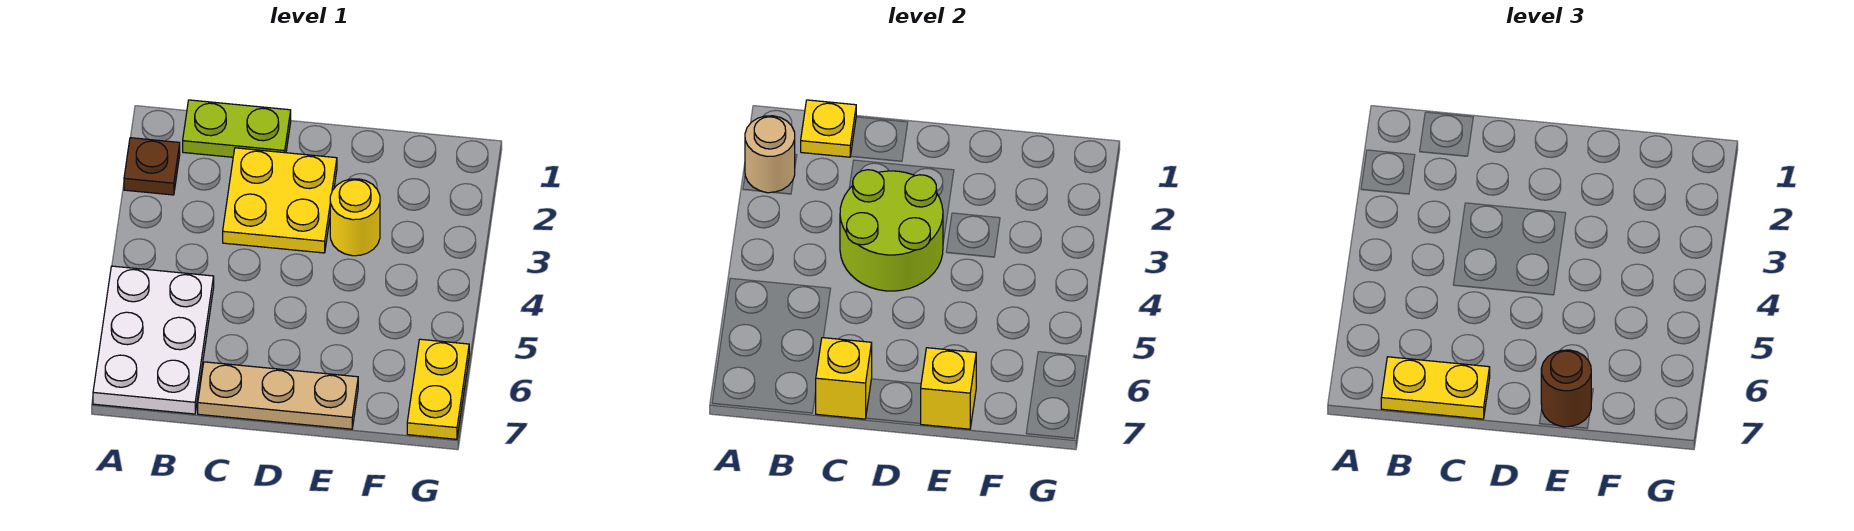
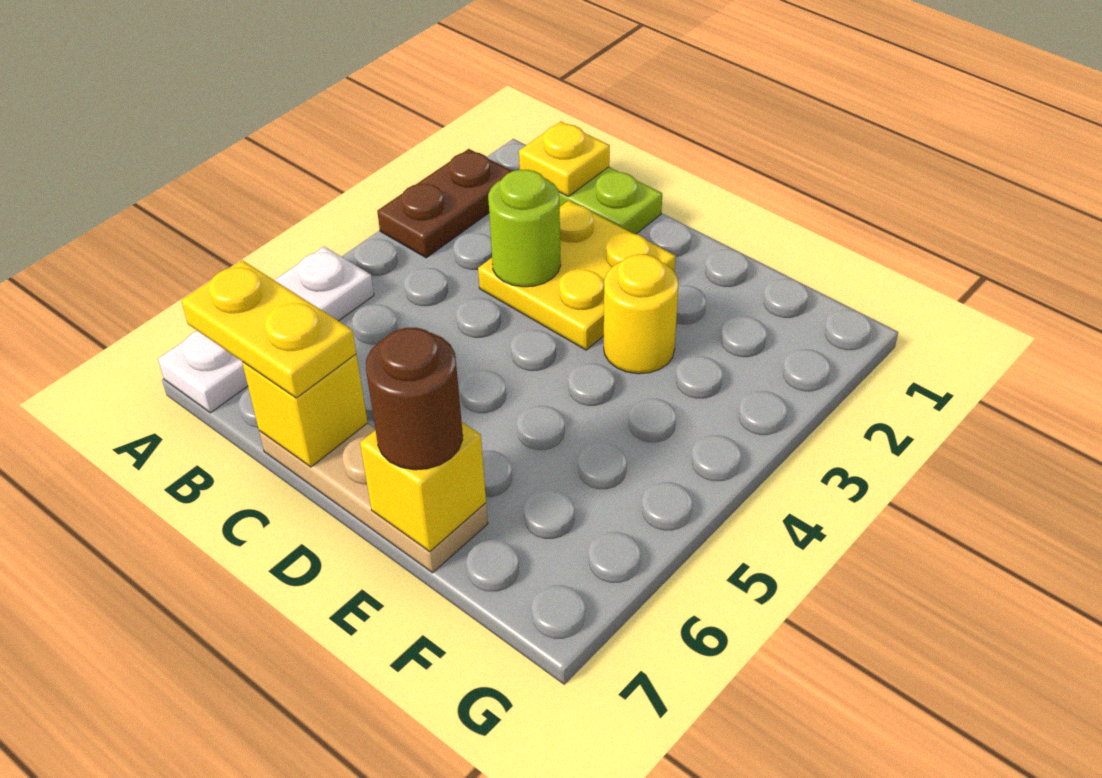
brown 1x1 plate [124,138,180,195] -> brown 1x2 plate [377,149,512,258]
tan 1x1 round brick [745,116,795,193] -> none
white 2x3 plate [93,266,214,414] -> white 1x3 plate [158,247,374,413]
lime 2x2 round brick [840,170,943,291] -> lime 1x1 round brick [488,170,561,287]
yellow 1x2 plate [407,339,469,439] -> none

